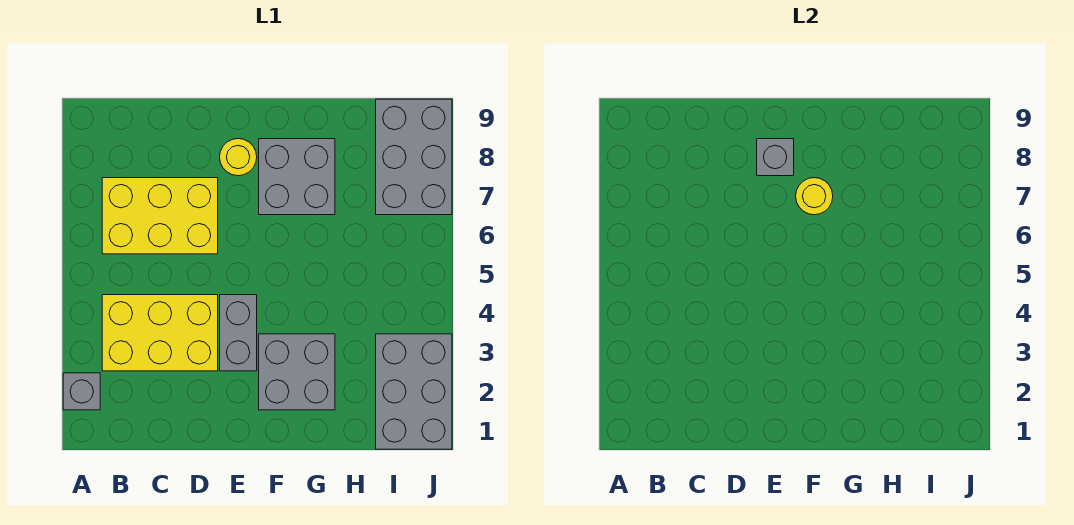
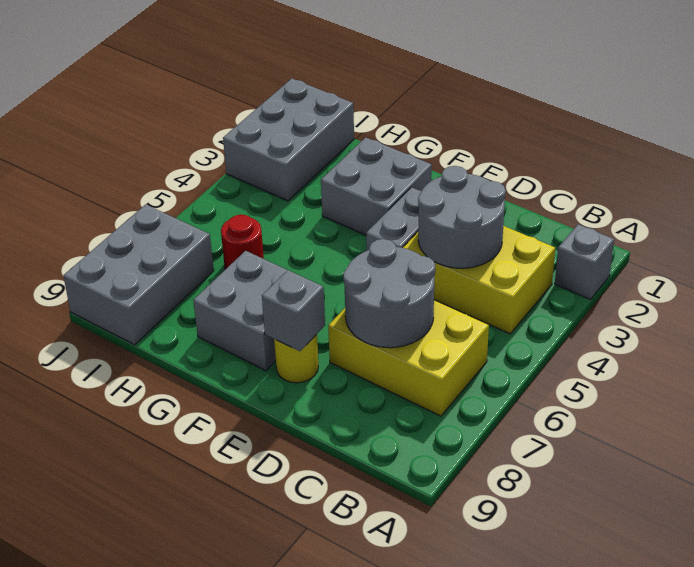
none -> grey 2x2 round brick [418,166,506,268]
none -> grey 2x2 round brick [343,239,435,348]
yellow 1x1 round brick [796,178,833,215] -> none
none -> red 1x1 round brick [221,215,264,269]

